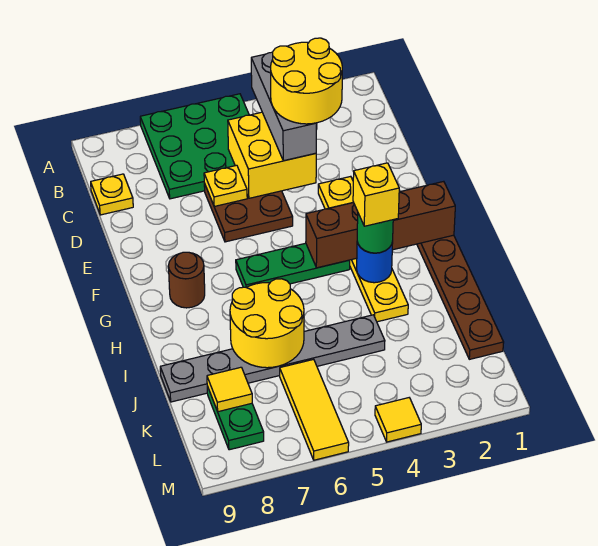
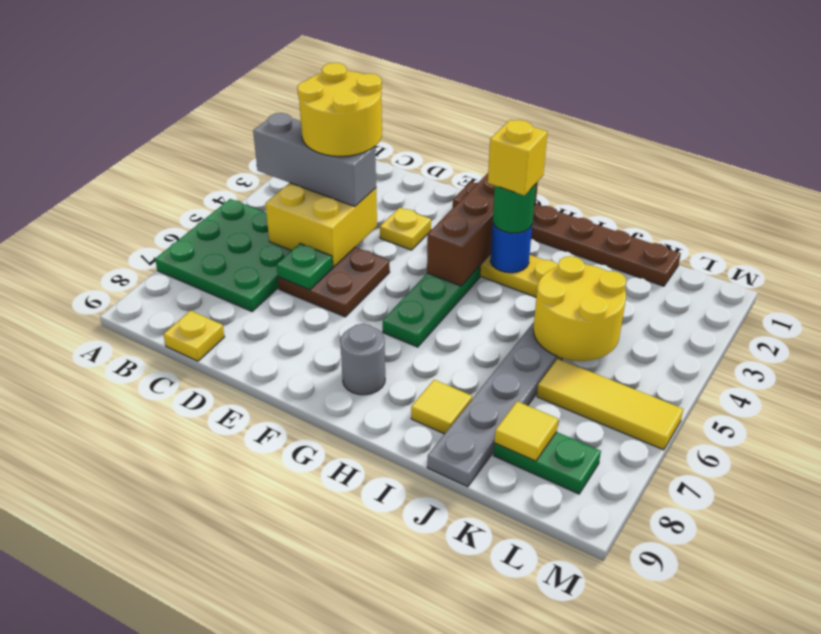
yellow 1x1 plate [204,165,247,207] -> green 1x1 plate [276,244,333,290]
brown 1x1 round brick [168,252,205,308] -> grey 1x1 round brick [340,324,385,395]
yellow 2x2 round brick [230,279,304,368] -> yellow 2x2 round brick moved to [533,256,626,361]
yellow 1x1 tile [375,398,421,442] -> yellow 1x1 tile moved to [411,380,472,434]

